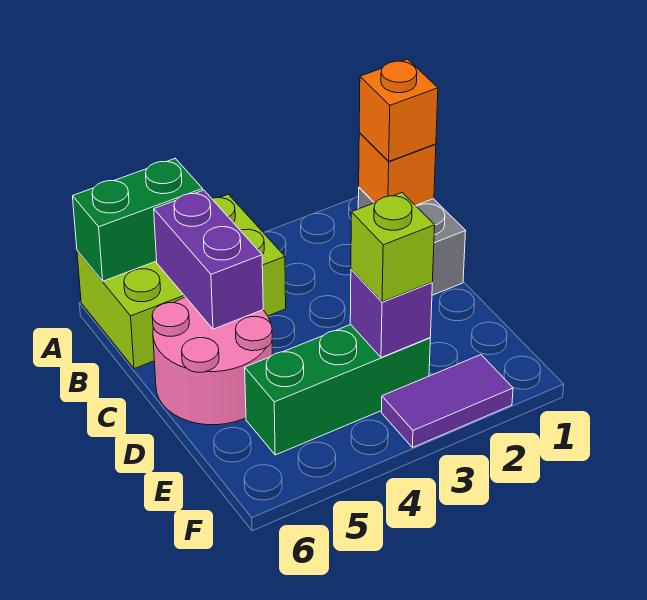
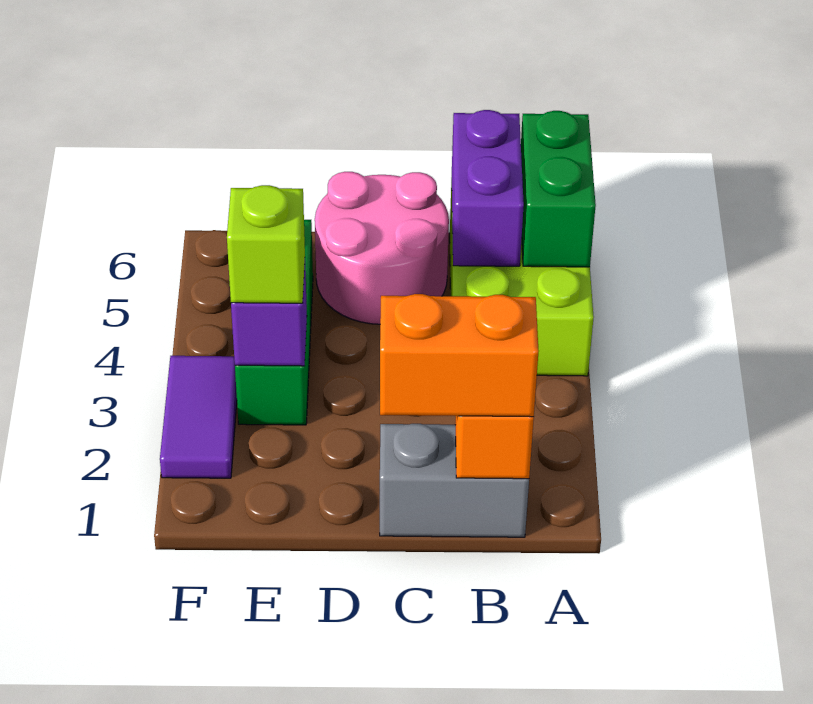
orange 1x1 brick [359,59,438,161] -> orange 1x2 brick [380,294,538,417]
purple 1x2 brick [154,190,263,329] -> purple 1x2 brick turned to [452,110,524,266]

